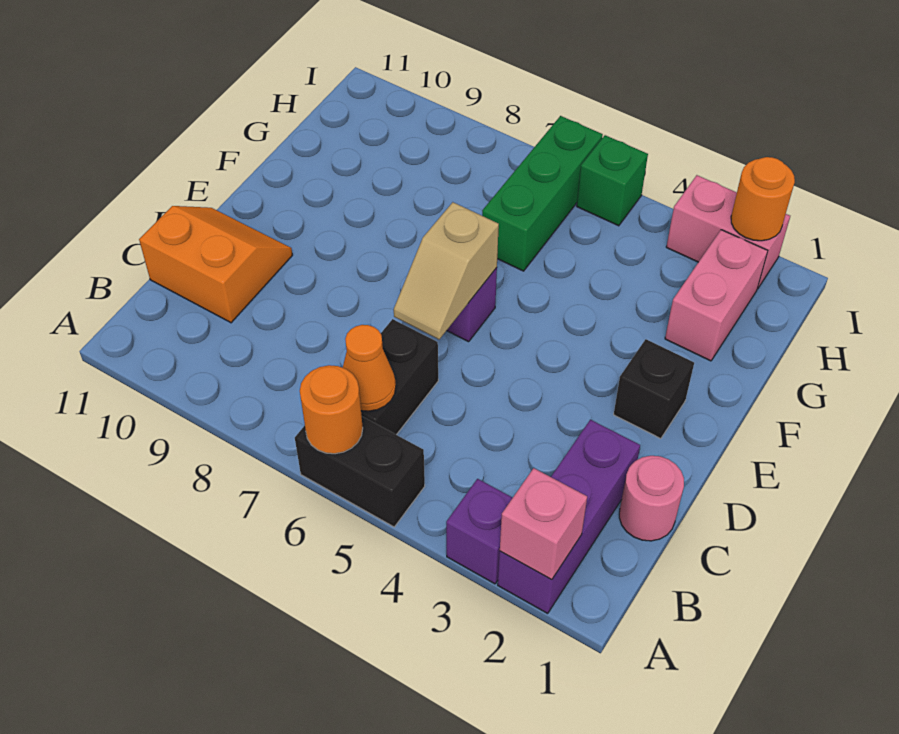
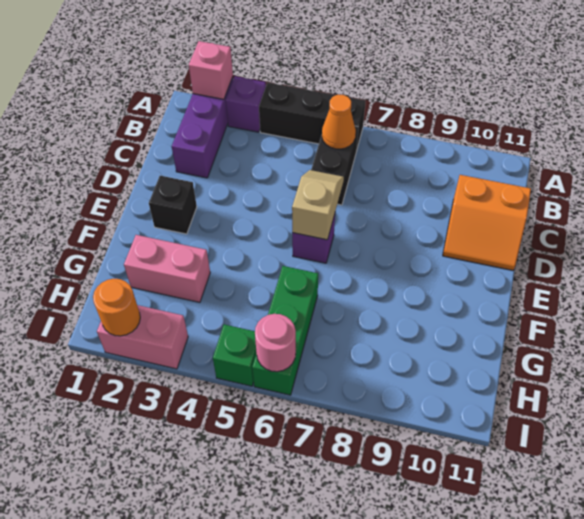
black 1x2 brick [295,417,425,527] -> black 1x3 brick [259,82,366,151]
orange 1x1 round brick [300,365,363,454] -> none
pink 1x1 round brick [619,456,684,541] -> pink 1x1 round brick moved to [255,314,296,372]
pink 1x2 brick [665,230,768,361] -> pink 1x2 brick turned to [124,235,210,302]

